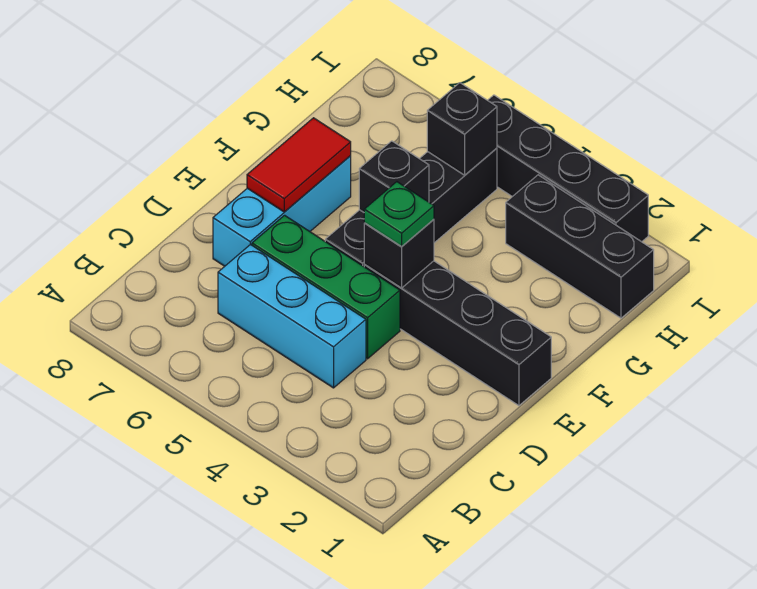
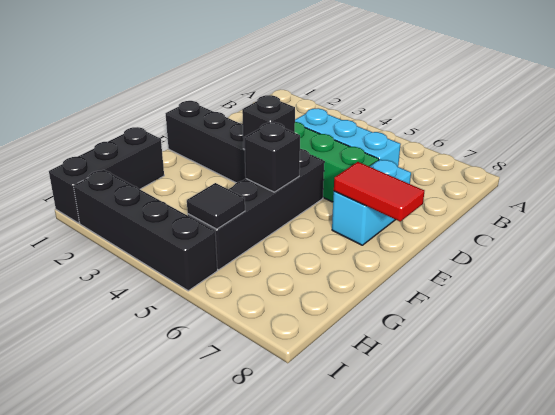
cyan 1x3 brick [213,156,351,266] -> cyan 1x2 brick [332,159,411,245]
green 1x1 plate [364,182,434,246] -> none
red 1x2 tile [247,118,351,212] -> red 1x2 tile turned to [334,162,424,221]
black 1x3 brick [506,175,654,318] -> black 1x3 brick turned to [49,127,164,223]
black 1x1 brick [427,83,497,175] -> black 1x1 tile [187,183,245,229]

